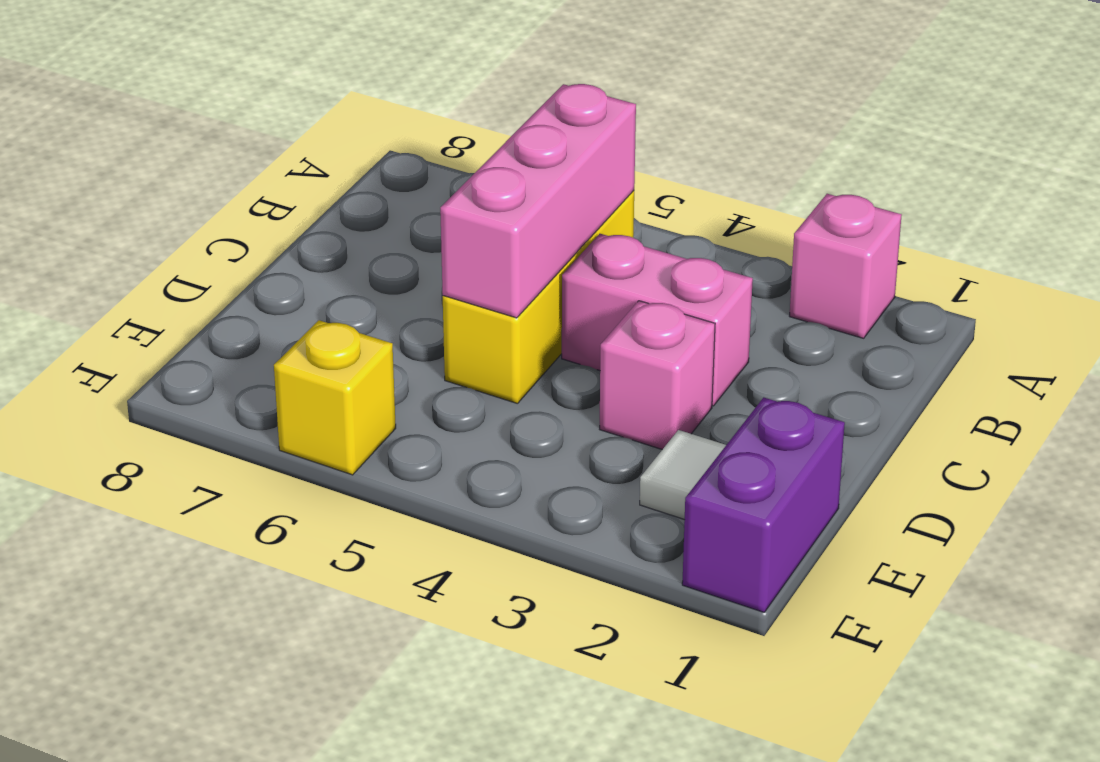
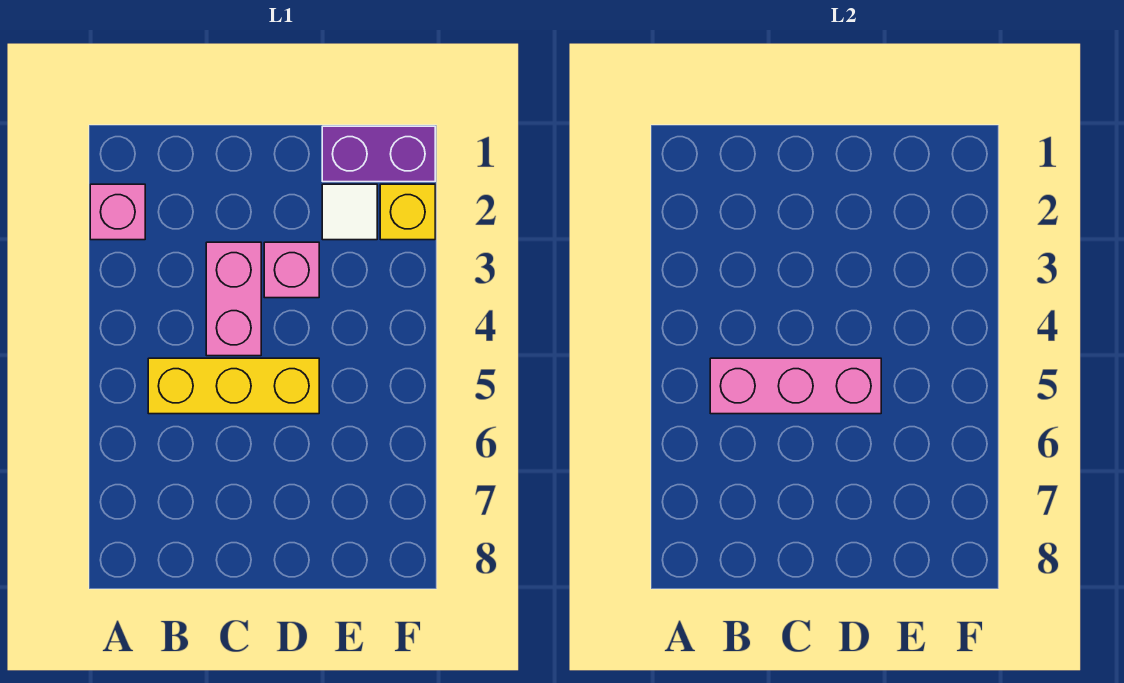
yellow 1x1 brick [274,320,396,475] -> yellow 1x1 brick moved to [380,184,435,240]

